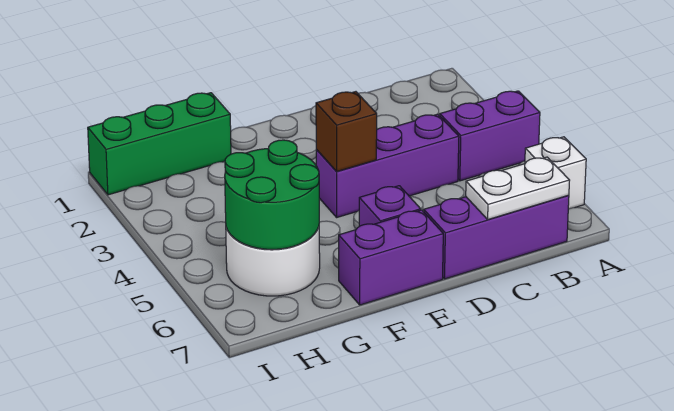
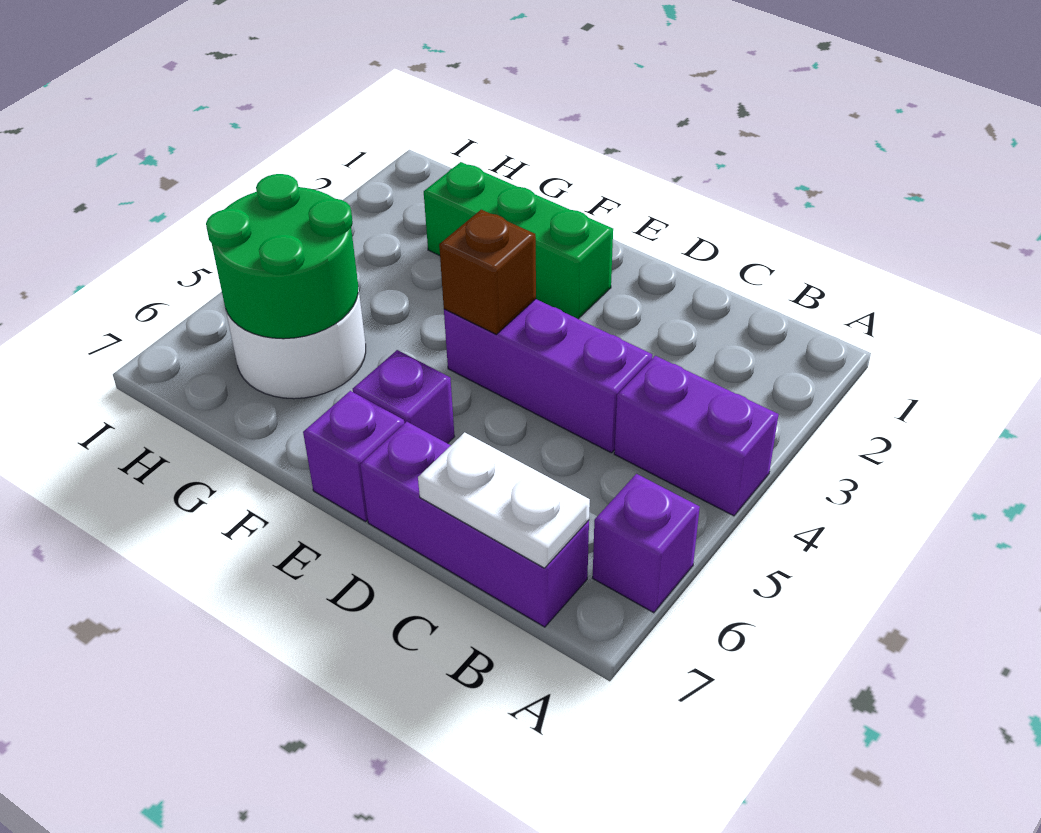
white 1x1 brick [525,137,586,209] -> purple 1x1 brick [593,474,700,613]
purple 1x2 brick [339,210,443,305] -> purple 1x1 brick [303,391,404,521]
green 1x3 brick [88,93,231,195] -> green 1x3 brick moved to [424,162,613,319]

